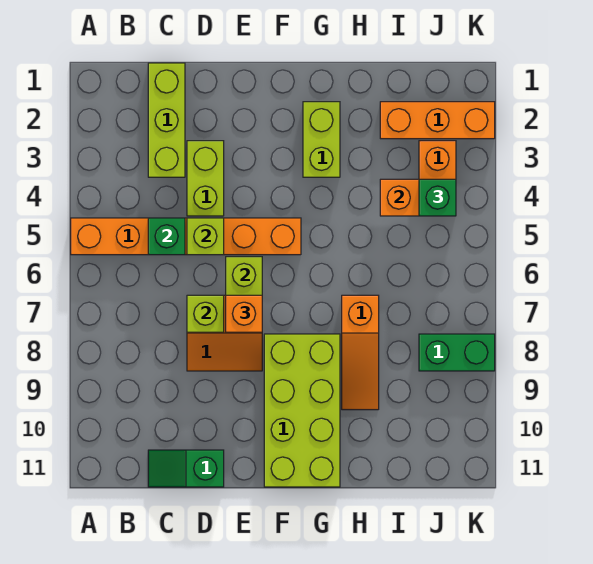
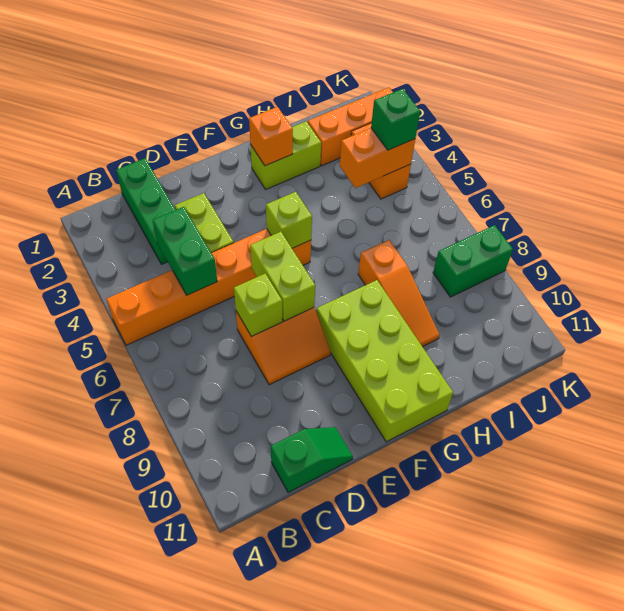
lime 1x3 brick [148,63,185,177] -> green 1x3 brick [116,158,175,264]
green 1x1 brick [148,218,185,255] -> green 1x2 brick [153,207,217,295]
green 1x2 slope [148,450,224,487] -> green 1x2 slope turned to [271,427,353,493]
lime 1x1 brick [187,218,224,255] -> lime 1x1 brick moved to [266,192,312,248]
orange 1x1 brick [226,295,262,332] -> orange 1x1 brick moved to [249,107,293,166]
lime 1x2 brick [303,102,340,177] -> lime 1x2 brick turned to [250,121,321,189]

